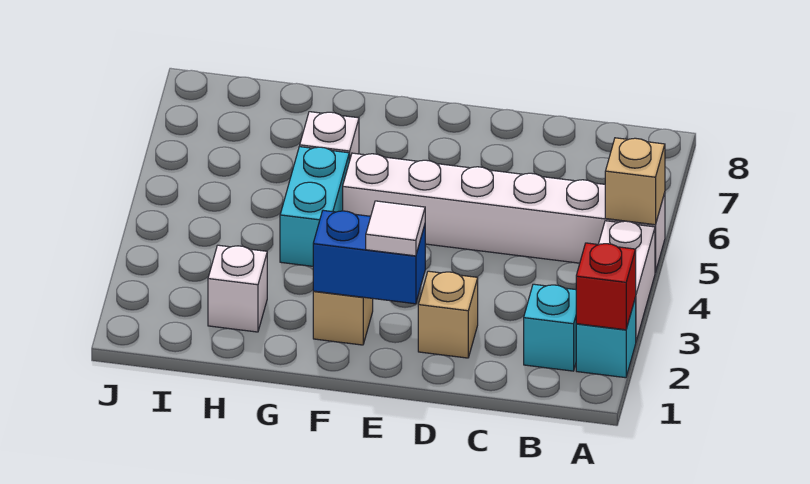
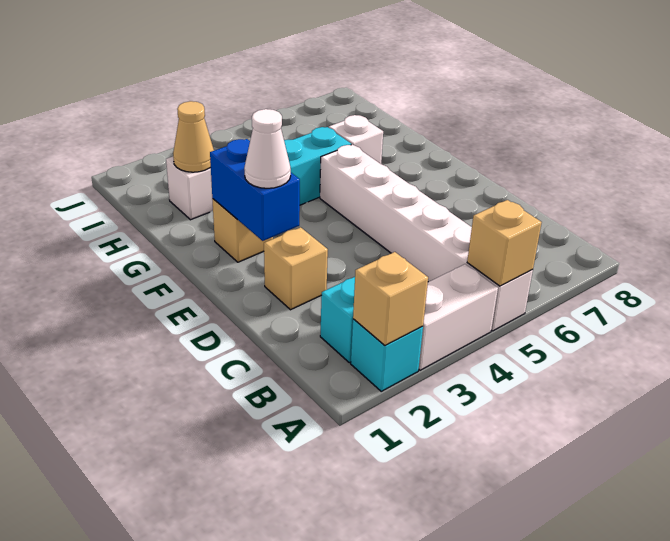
red 1x1 brick [576,243,636,330] -> tan 1x1 brick [353,252,428,345]
white 1x1 tile [366,201,425,256] -> white 1x1 cone [244,109,291,188]
none -> tan 1x1 cone [173,101,214,172]

